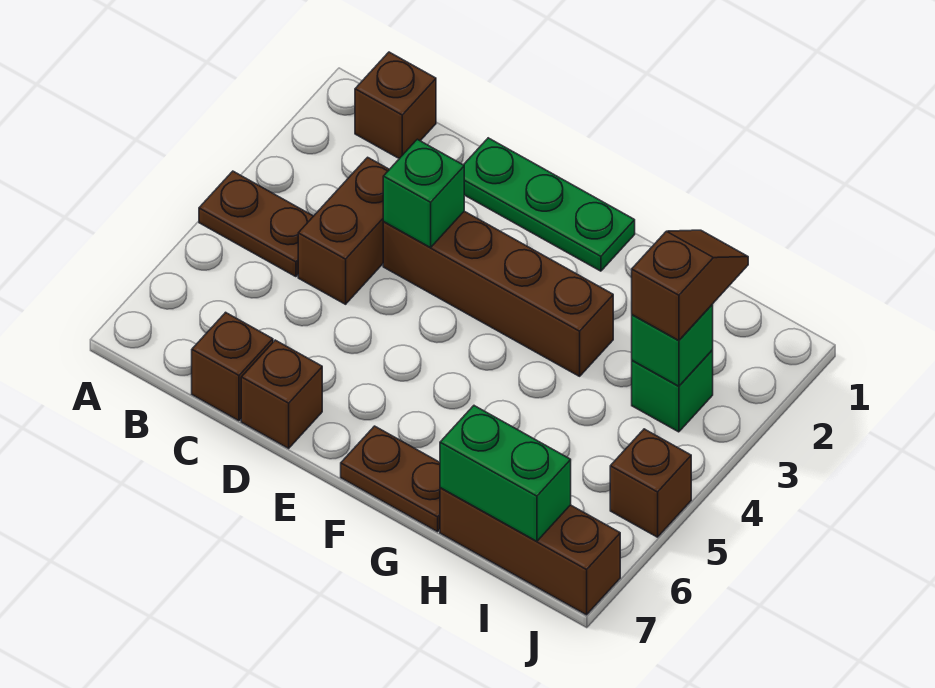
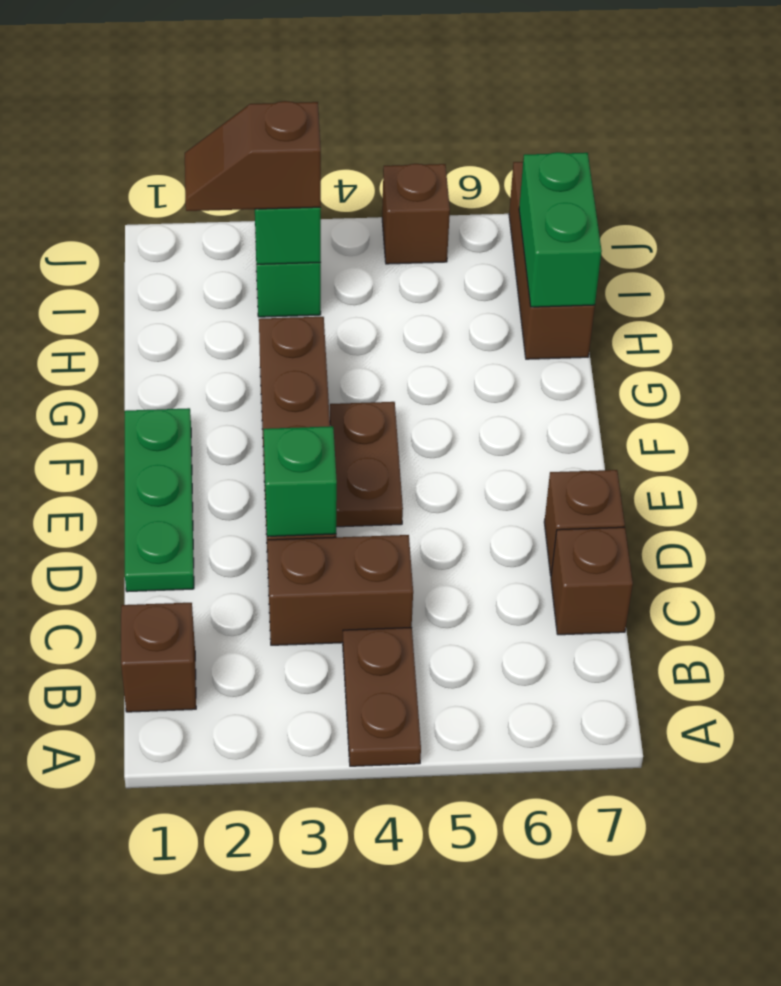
brown 1x2 plate [341,426,440,532] -> brown 1x2 plate moved to [330,402,403,527]

